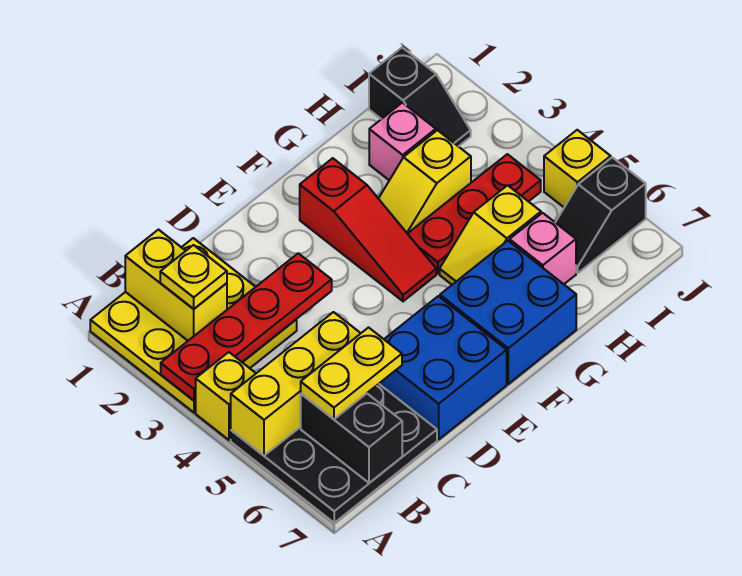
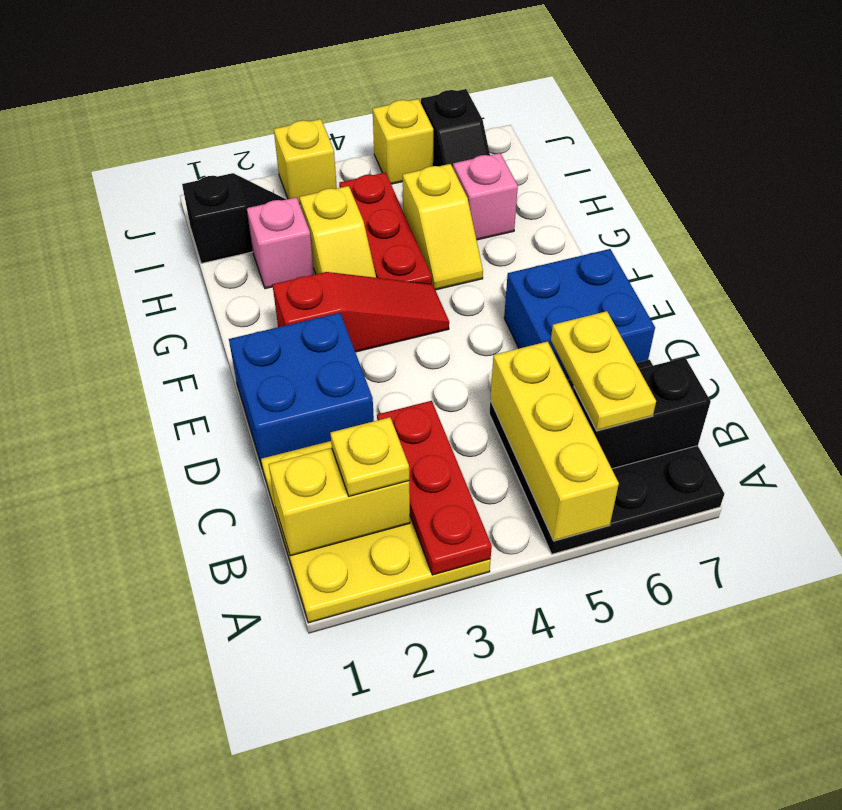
red 1x4 plate [161,253,332,400] -> red 1x3 plate [377,401,492,575]
yellow 1x1 brick [196,352,256,440] -> yellow 1x1 brick moved to [274,119,337,204]
blue 2x2 brick [440,241,576,384] -> blue 2x2 brick moved to [229,313,374,469]

